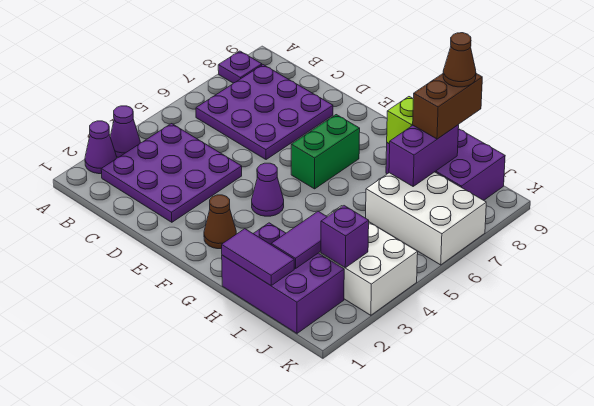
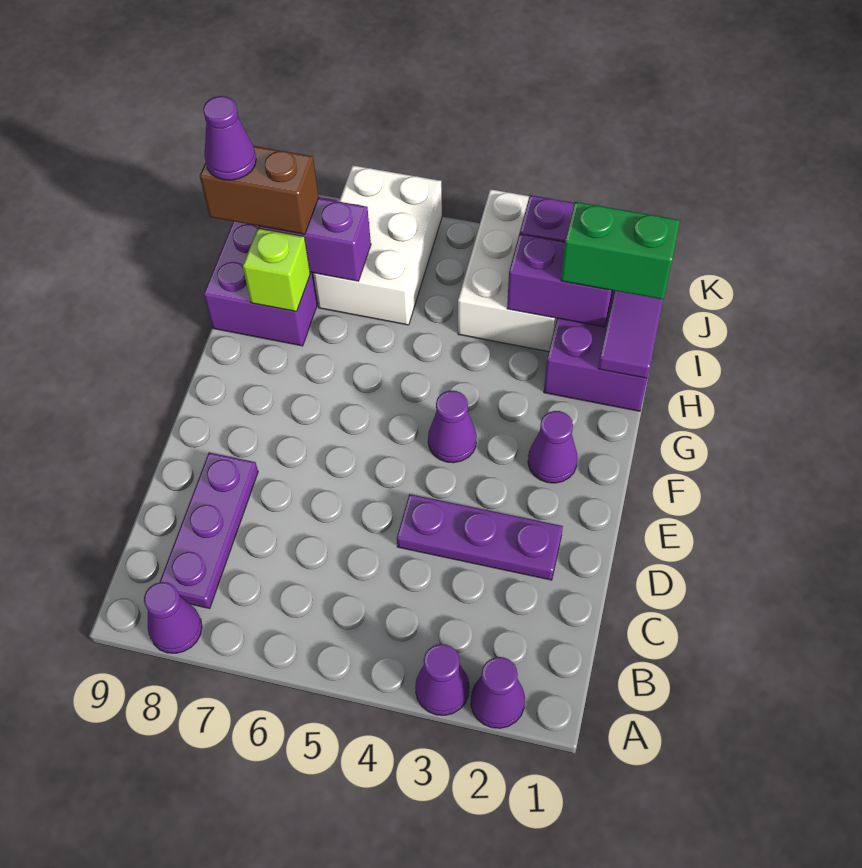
purple 1x1 plate [218,51,262,83] -> purple 1x1 cone [144,582,202,653]
purple 3x3 plate [101,124,242,222] -> purple 1x3 plate [397,494,563,580]
purple 3x3 plate [196,65,333,160] -> purple 1x3 plate [160,453,258,608]
brown 1x1 cone [204,195,236,249] -> purple 1x1 cone [528,411,577,483]
green 1x2 brick [291,115,360,189] -> green 1x2 brick moved to [561,202,680,299]
purple 1x2 tile [271,211,327,269] -> purple 1x2 brick [507,234,613,327]
brown 1x1 cone [443,33,476,87] -> purple 1x1 cone [203,96,256,180]

